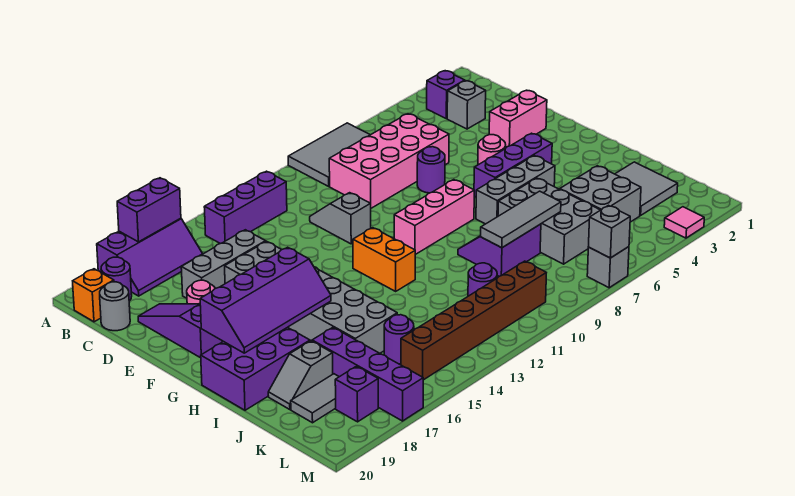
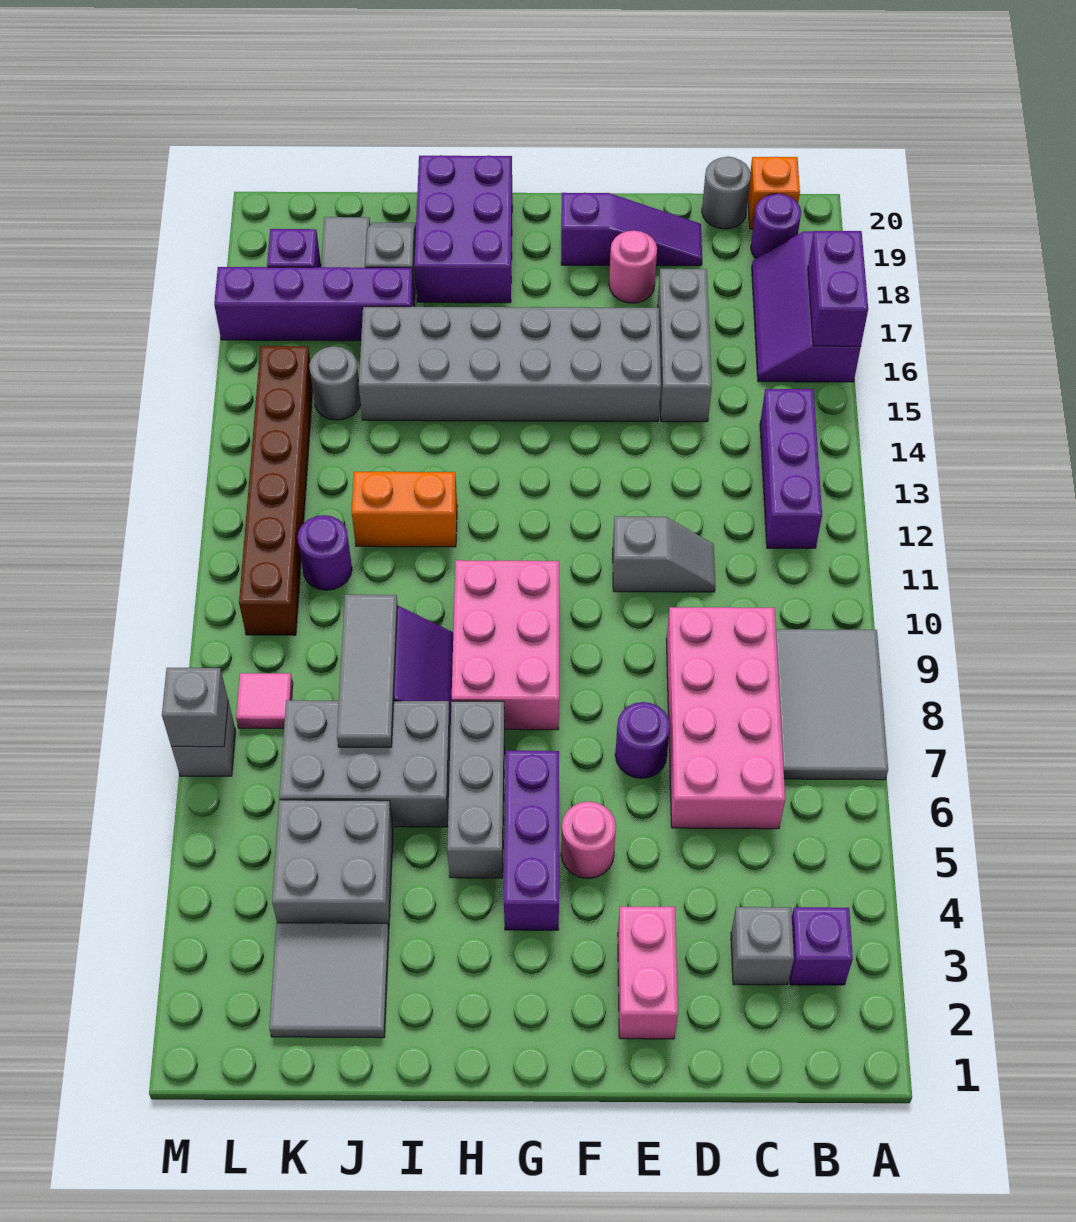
pink 1x3 brick [394,180,474,255] -> pink 2x3 brick [452,560,559,730]
orange 1x2 brick [353,228,415,291] -> orange 1x2 brick moved to [352,472,457,547]
purple 2x4 slope [200,247,331,353] -> none
purple 1x1 round brick [384,315,414,364] -> grey 1x1 round brick [309,346,361,420]
pink 1x1 tile [664,207,704,238] -> pink 1x1 tile moved to [236,673,293,728]

